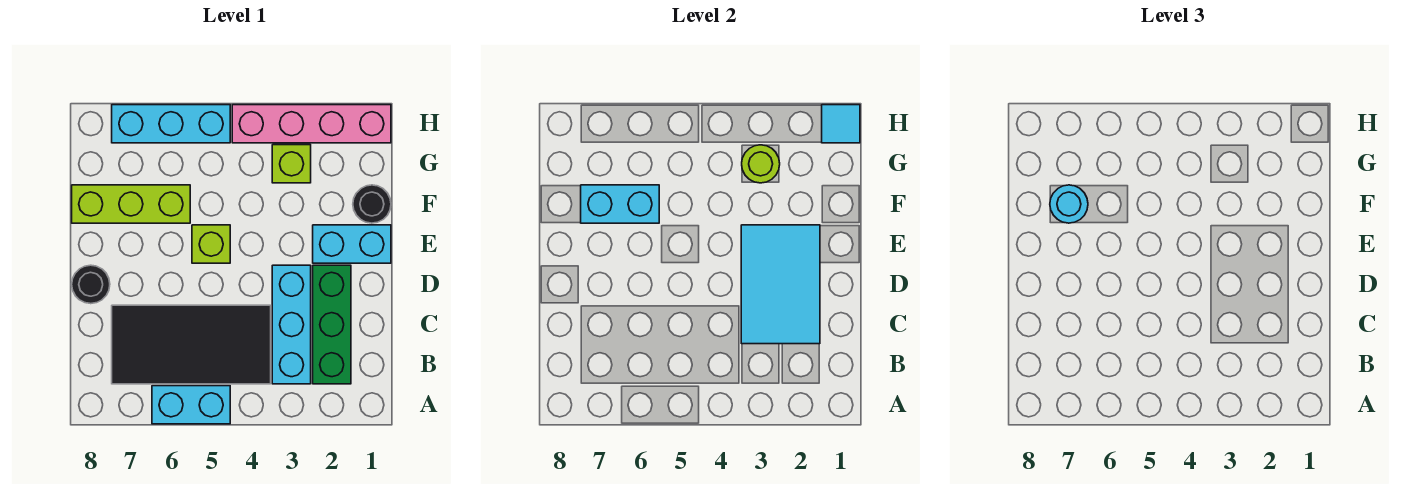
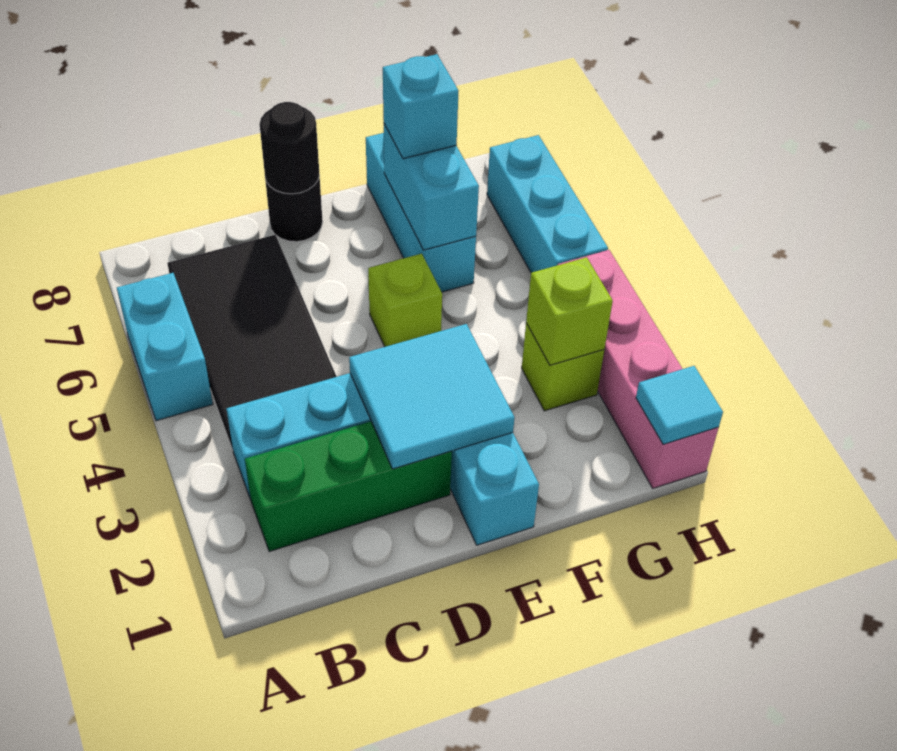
cyan 2x3 tile [741,225,820,344] -> cyan 2x2 tile [349,324,515,469]
black 1x1 round brick [353,185,391,223] -> black 1x1 round brick moved to [260,102,319,194]
lime 1x3 brick [72,185,190,223] -> cyan 1x3 brick [366,133,476,292]
cyan 1x1 round brick [1050,185,1088,223] -> cyan 1x1 brick [383,54,458,159]
lime 1x1 round brick [742,145,780,183] -> lime 1x1 brick [526,257,613,365]

